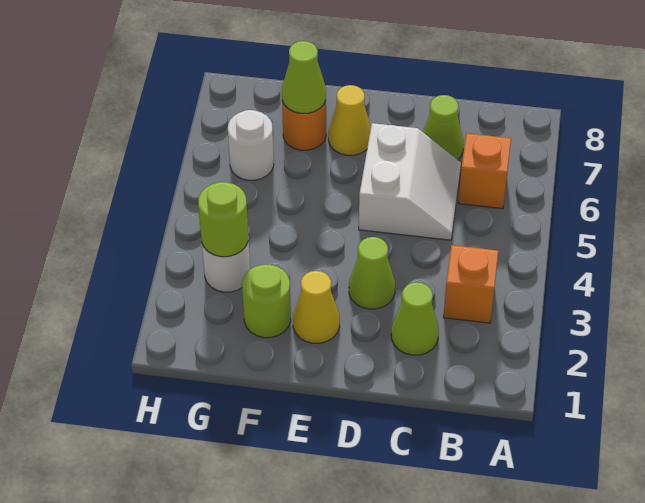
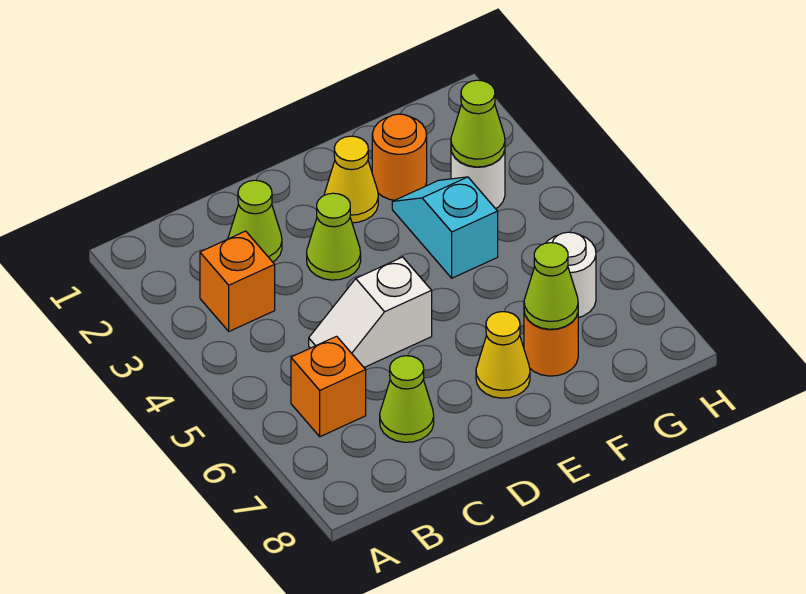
white 2x2 slope [359,123,461,240] -> white 1x2 slope [309,257,432,367]
lime 1x1 round brick [242,265,291,338] -> orange 1x1 round brick [372,114,427,200]
none -> cyan 1x2 slope [392,177,498,278]
lime 1x1 round brick [198,182,248,257] -> lime 1x1 cone [451,80,505,167]

